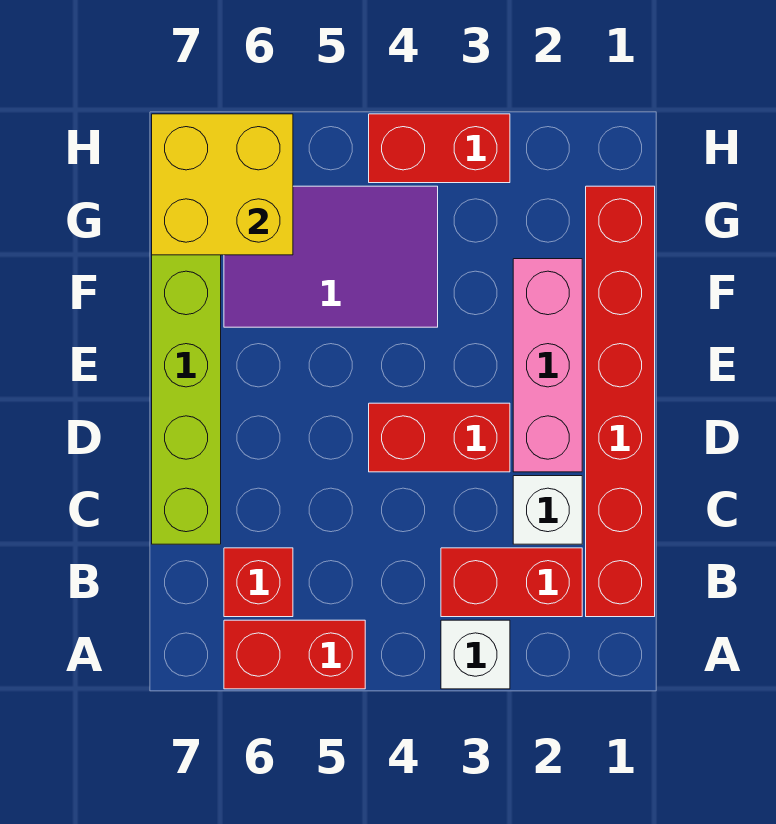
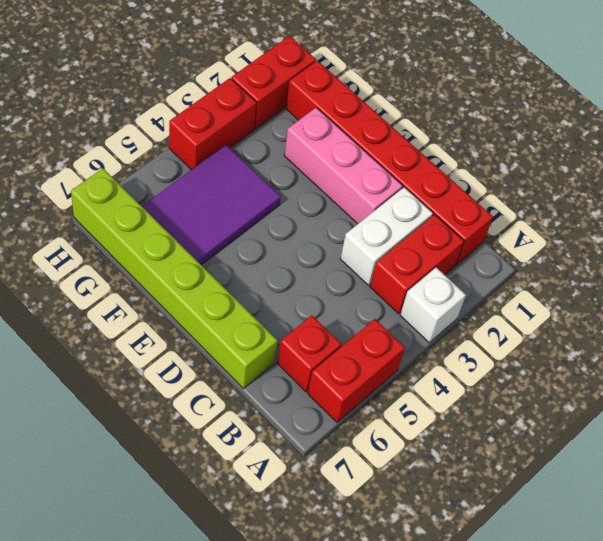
white 1x1 brick [513,476,582,544] -> white 1x2 brick [340,187,433,285]
red 1x2 brick [369,403,510,472] -> red 1x2 brick moved to [231,36,316,129]
yellow 2x2 brick [152,114,293,255] -> none

